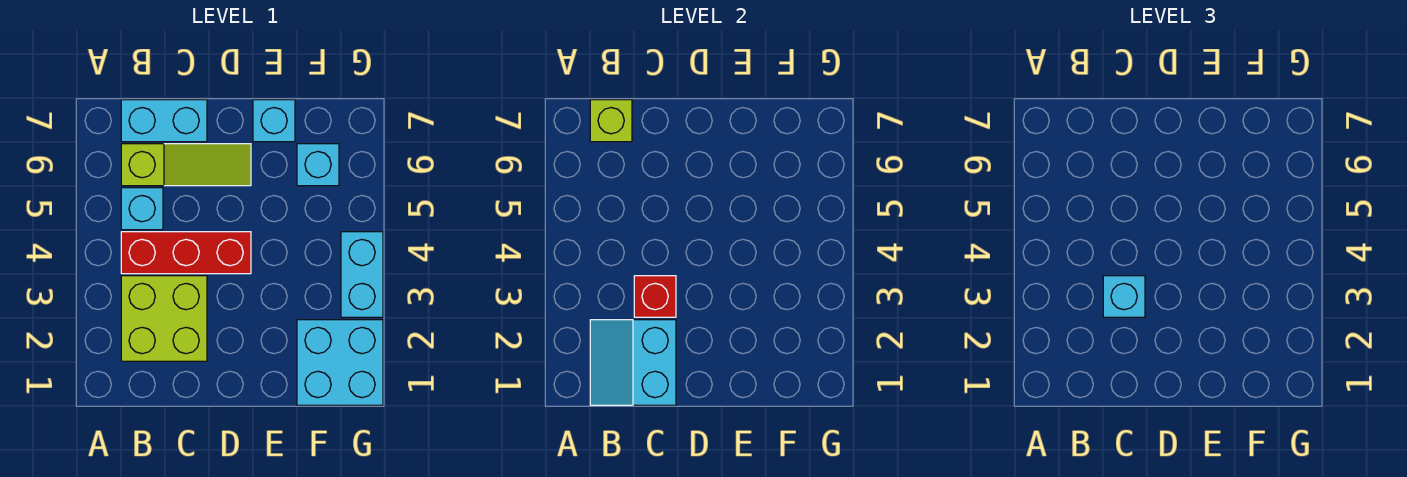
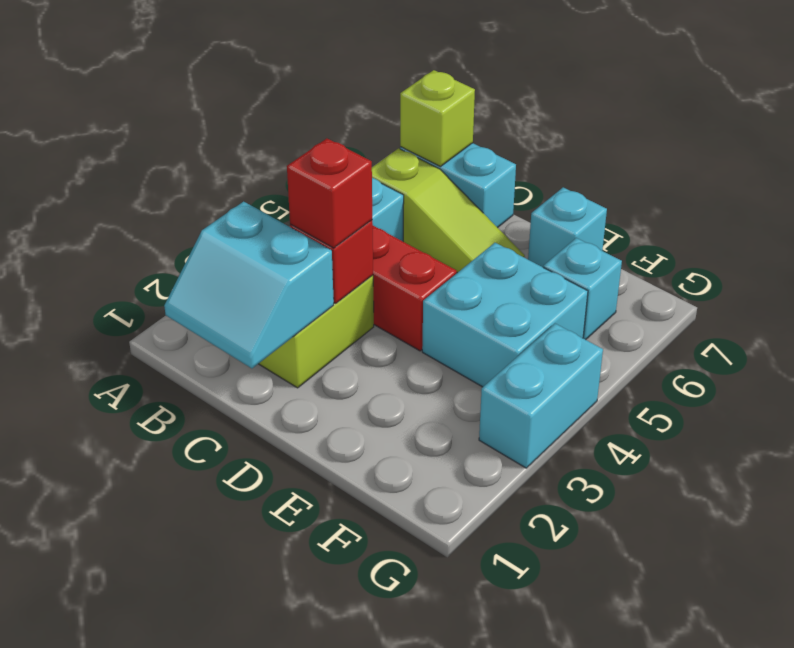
cyan 2x2 slope [590,320,676,405] -> cyan 2x2 slope turned to [164,201,334,368]
cyan 1x1 brick [1103,276,1145,317] -> red 1x1 brick [287,138,372,248]
cyan 2x2 brick [297,320,383,405] -> cyan 2x2 brick moved to [422,243,588,387]

